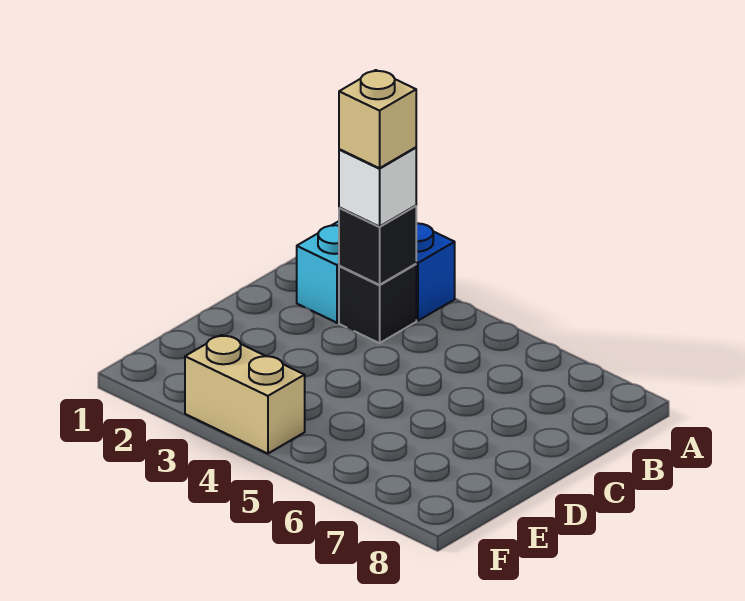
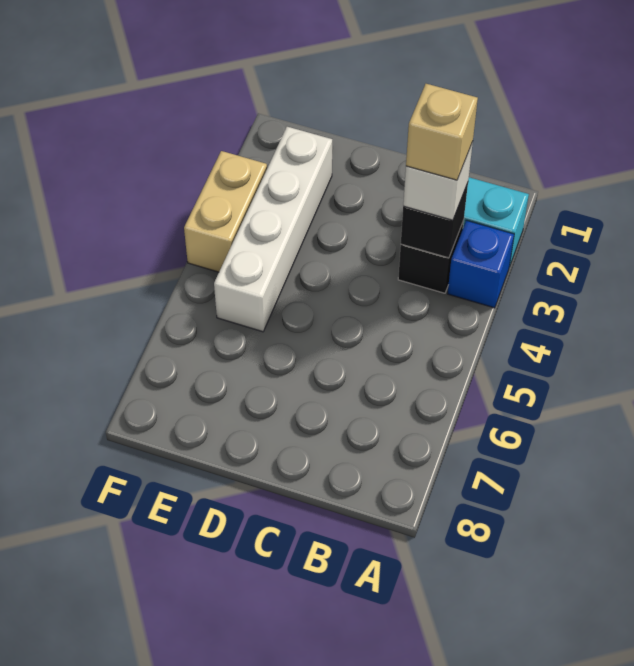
none -> white 1x4 brick [214,127,332,332]

